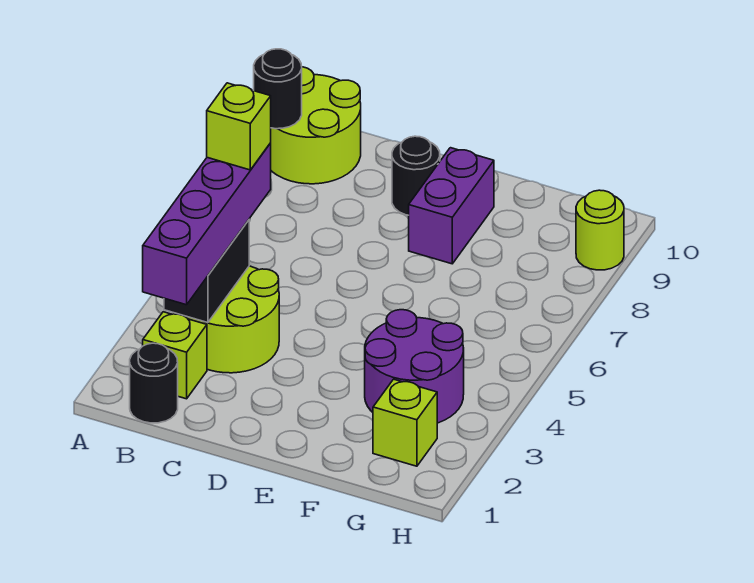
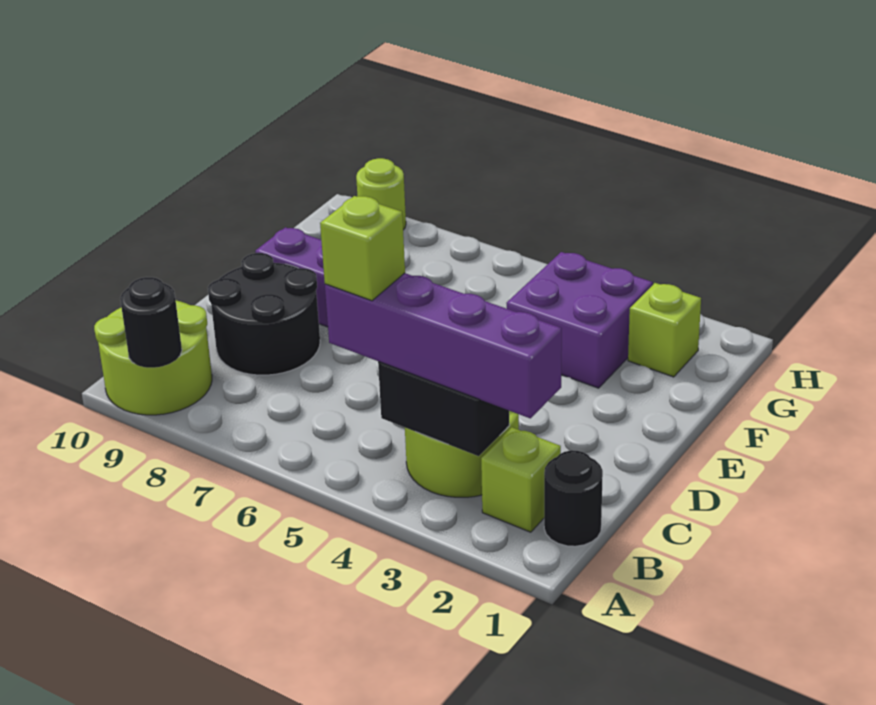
black 1x1 round brick [392,136,440,215] -> black 2x2 round brick [208,253,320,375]
purple 2x2 round brick [365,310,464,423] -> purple 2x2 brick [507,252,653,388]

